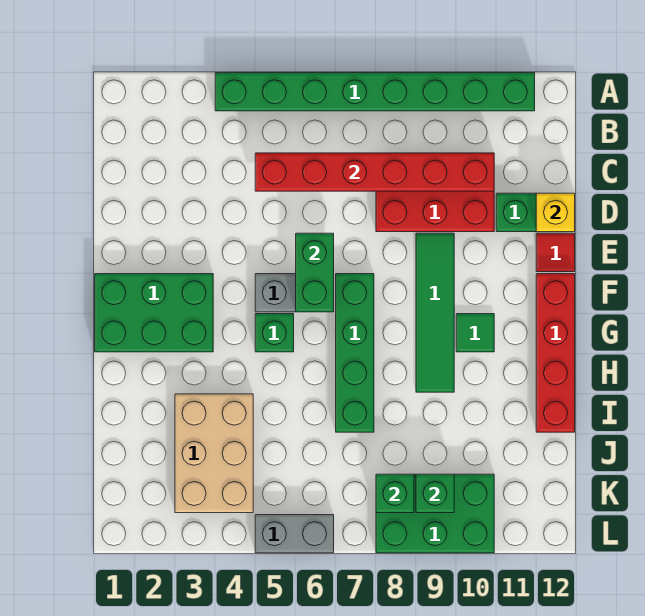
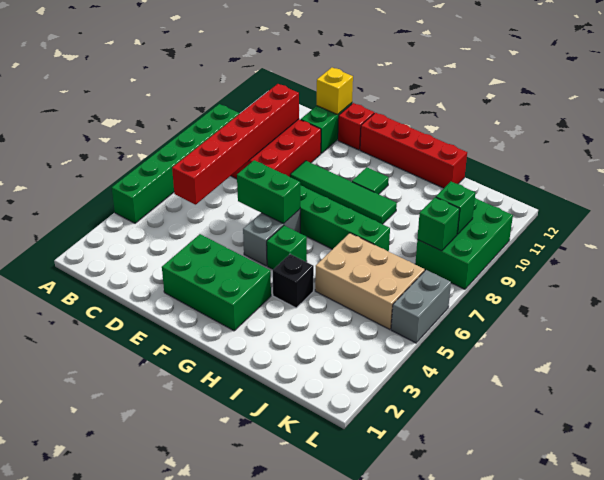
green 1x8 brick [215,73,535,111] -> green 1x6 brick [112,104,239,223]
red 1x1 tile [536,233,575,272] -> red 1x1 brick [338,103,374,150]
green 2x3 brick [95,274,213,352] -> green 2x3 brick turned to [162,234,271,331]
none -> black 1x1 brick [273,254,314,308]
tan 2x3 brick [175,394,253,513] -> tan 2x3 brick moved to [315,233,425,330]

